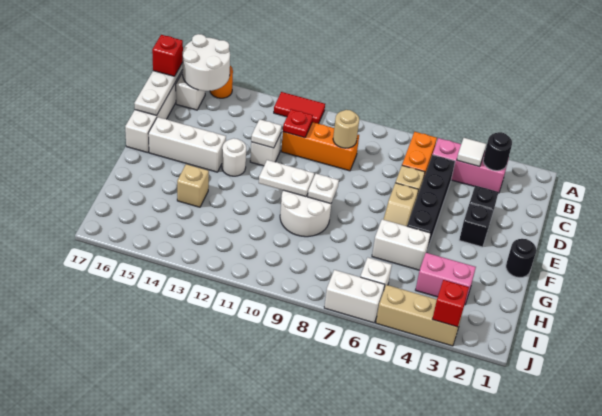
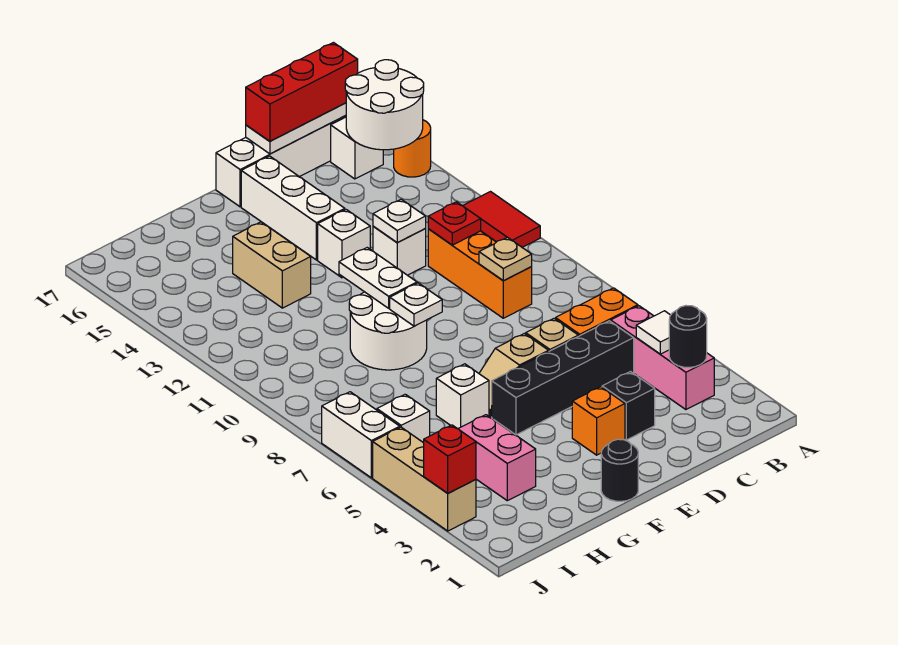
red 1x1 brick [152,35,183,76] -> red 1x3 brick [246,43,358,141]
tan 1x1 round brick [333,110,360,148] -> tan 1x1 plate [479,237,532,281]
black 1x1 brick [459,203,493,247] -> orange 1x1 brick [572,387,625,455]
white 1x1 round brick [222,138,246,176] -> white 1x1 brick [318,210,370,278]
white 1x2 brick [372,219,431,270] -> white 1x1 brick [436,364,489,429]
tan 1x1 brick [177,164,209,207] -> tan 1x2 brick [233,222,311,308]

